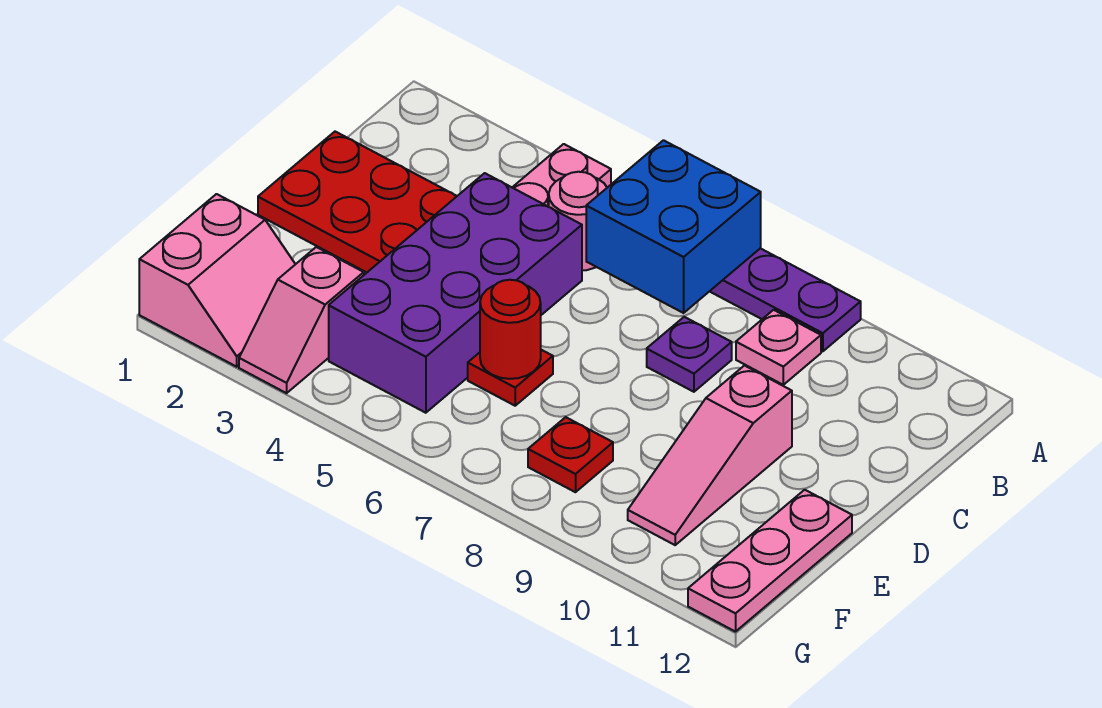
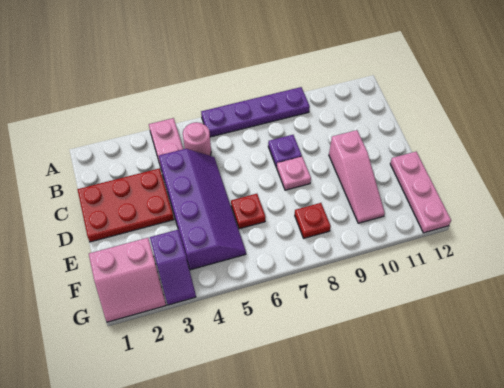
blue 2x2 brick [586,140,761,313] -> none
pink 1x1 plate [736,310,821,385] -> pink 1x1 plate moved to [276,157,311,190]
purple 2x4 brick [329,173,582,413] -> purple 2x4 slope [159,149,246,270]
red 1x1 round brick [480,280,541,379] -> none
pink 2x2 slope [139,194,295,367] -> pink 2x2 slope turned to [89,238,166,322]
pink 1x2 slope [239,247,364,393] -> purple 1x2 slope [150,230,196,305]

